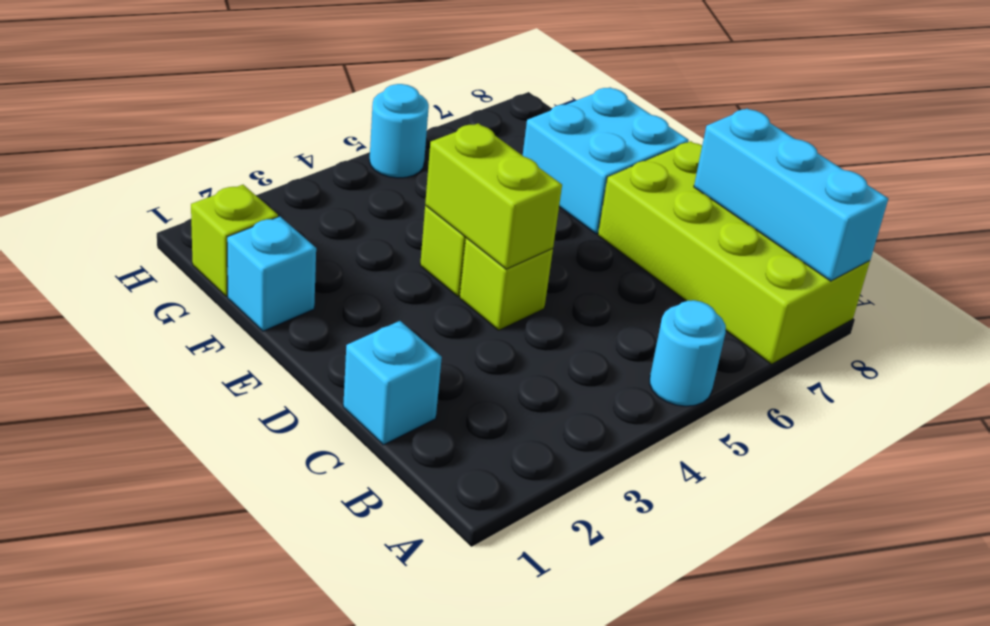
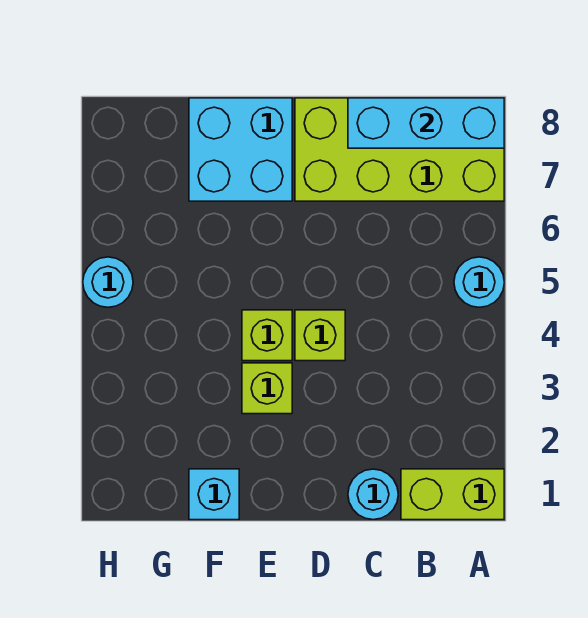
cyan 1x1 brick [343,321,442,445] -> cyan 1x1 round brick [348,469,398,520]
lime 1x2 brick [425,123,562,269] -> lime 1x2 brick moved to [401,469,504,520]
lime 1x1 brick [191,185,278,297] -> lime 1x1 brick moved to [242,363,292,414]

